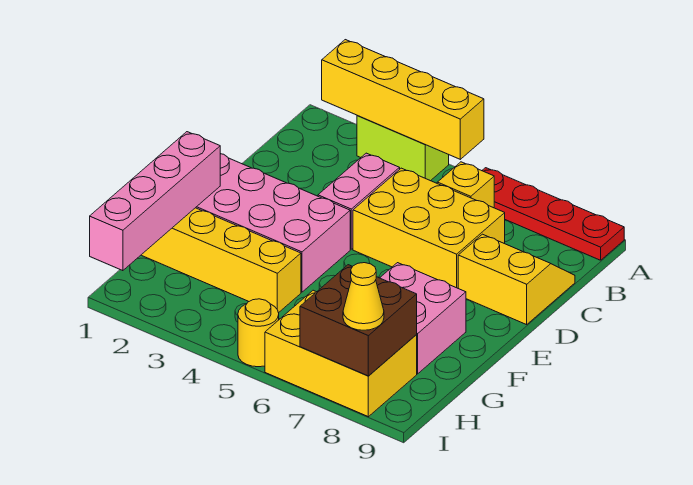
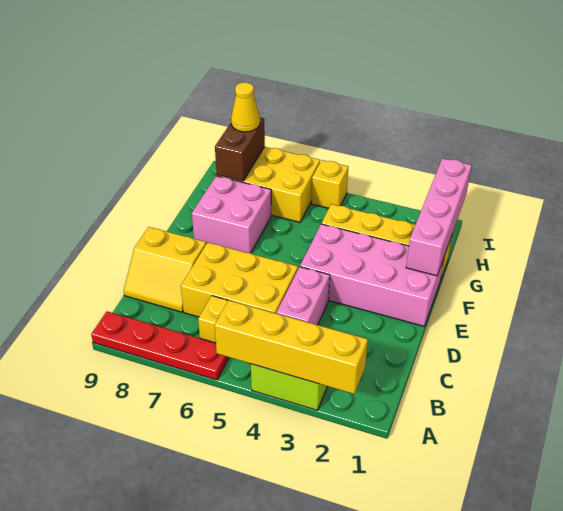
brown 2x2 brick [300,265,417,376] -> brown 1x2 brick [215,117,265,181]
yellow 1x1 round brick [238,299,279,367] -> yellow 1x1 brick [311,160,348,208]

